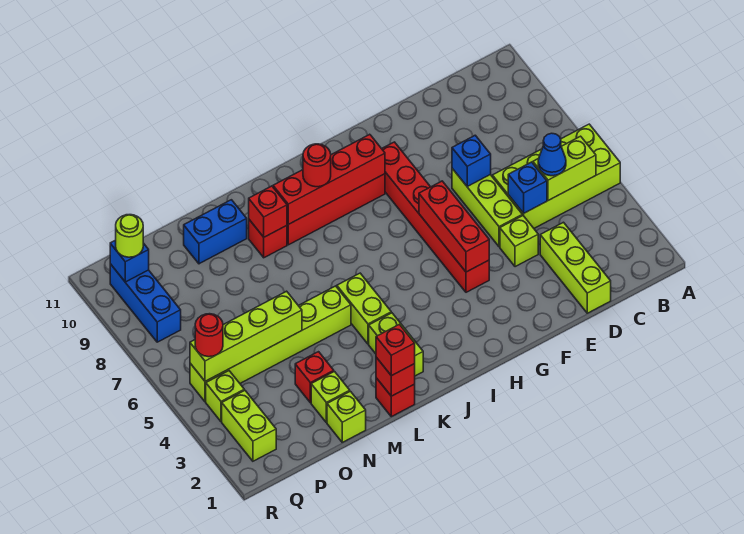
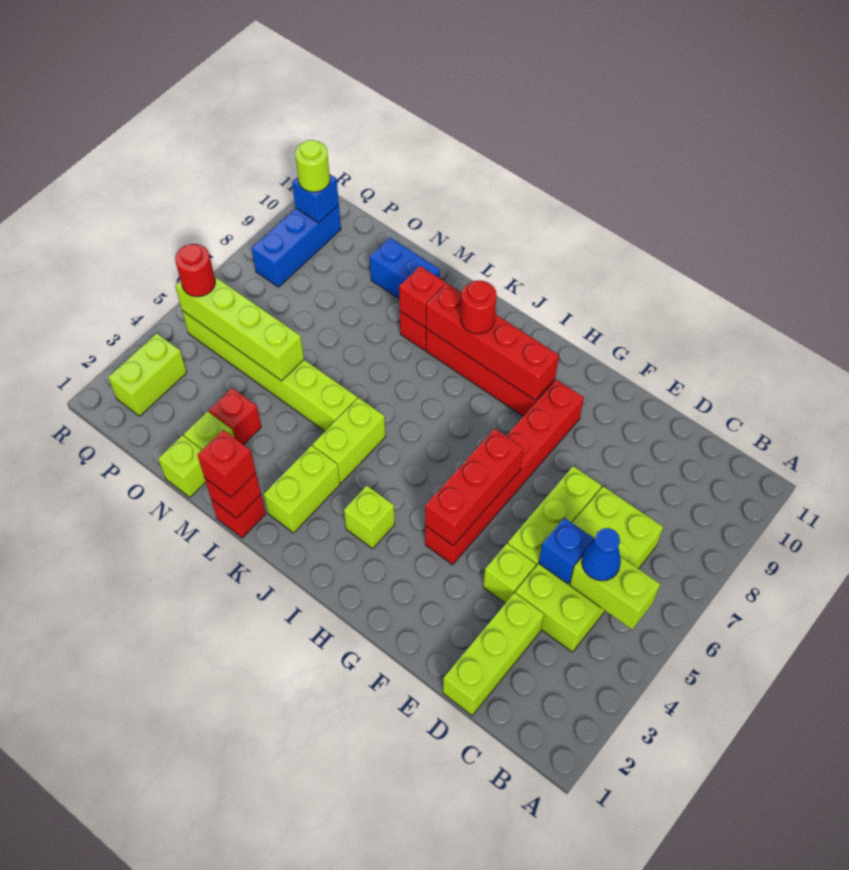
lime 2x4 brick [492,124,620,228] -> lime 2x4 brick turned to [515,486,663,652]
blue 1x1 brick [452,135,491,186] -> none
lime 1x1 brick [206,371,244,422] -> lime 1x1 brick moved to [344,486,395,549]

